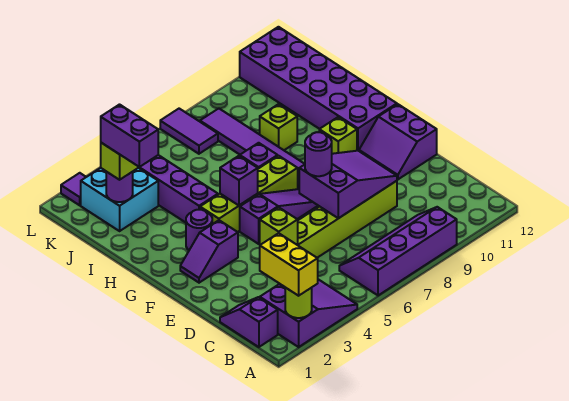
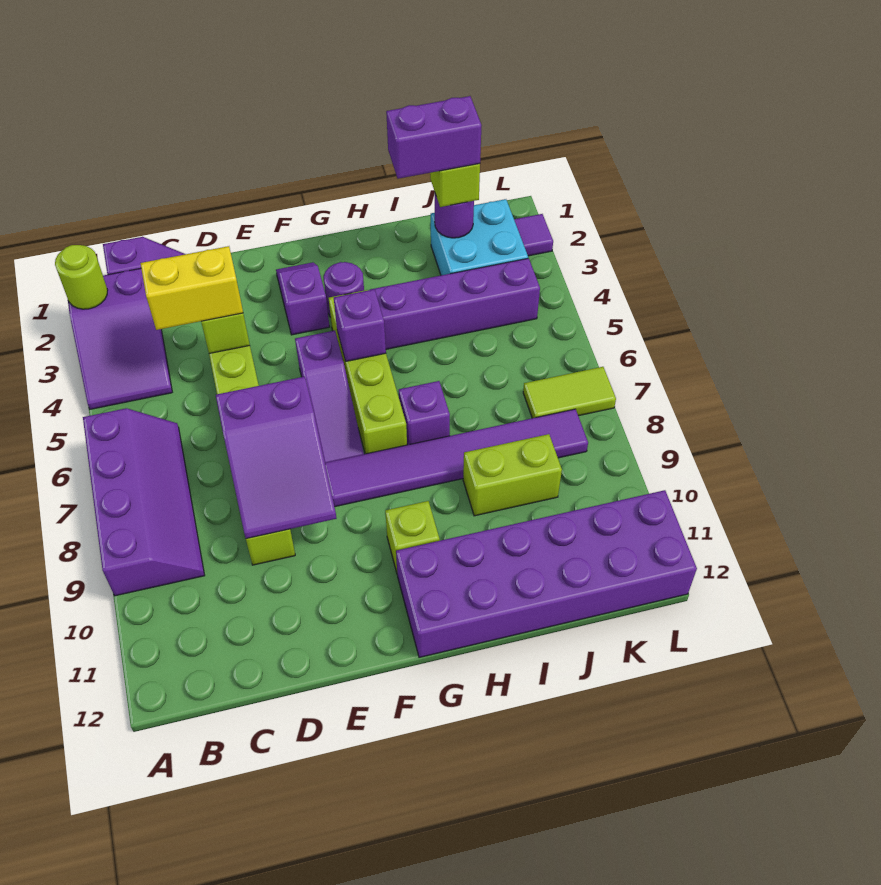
yellow 1x2 brick [260,233,318,296] -> yellow 1x2 brick moved to [140,246,243,330]
purple 1x1 round brick [305,132,332,176] -> none
purple 2x2 slope [359,104,437,179] -> none
lime 1x1 brick [260,104,297,150] -> lime 1x2 brick [463,434,562,516]
purple 1x2 tile [160,109,218,154] -> lime 1x2 tile [523,367,616,418]

